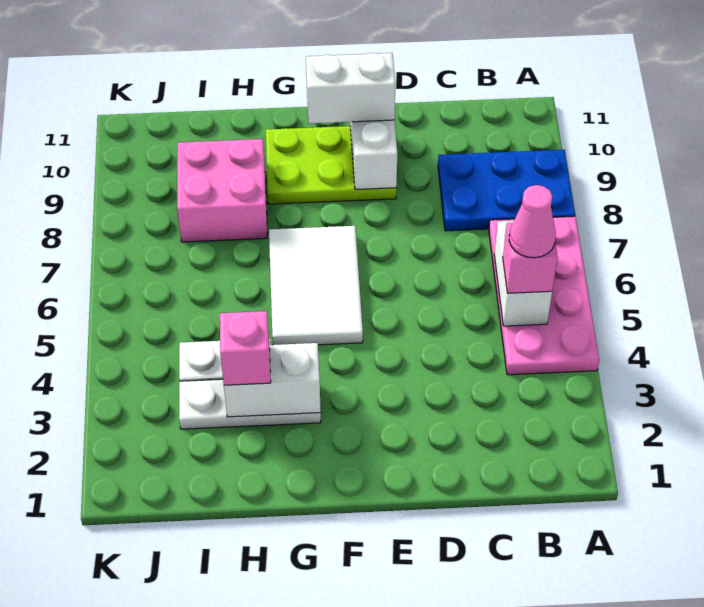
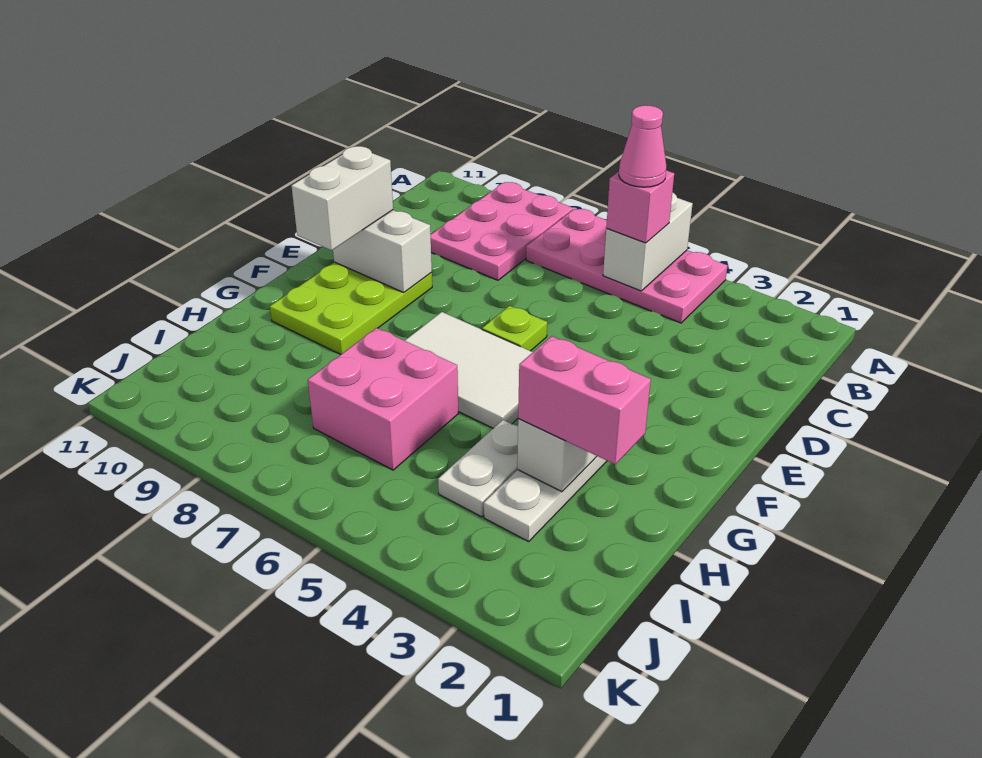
blue 2x3 plate [438,150,575,231] -> pink 2x3 plate [431,182,573,280]
white 1x2 brick [494,221,552,326] -> white 1x2 brick turned to [603,192,693,291]
none -> lime 1x1 plate [482,306,547,351]
pink 1x1 brick [220,311,271,385] -> pink 1x2 brick [518,336,651,464]
pink 2x2 brick [177,139,267,242] -> pink 2x2 brick moved to [308,328,458,470]

